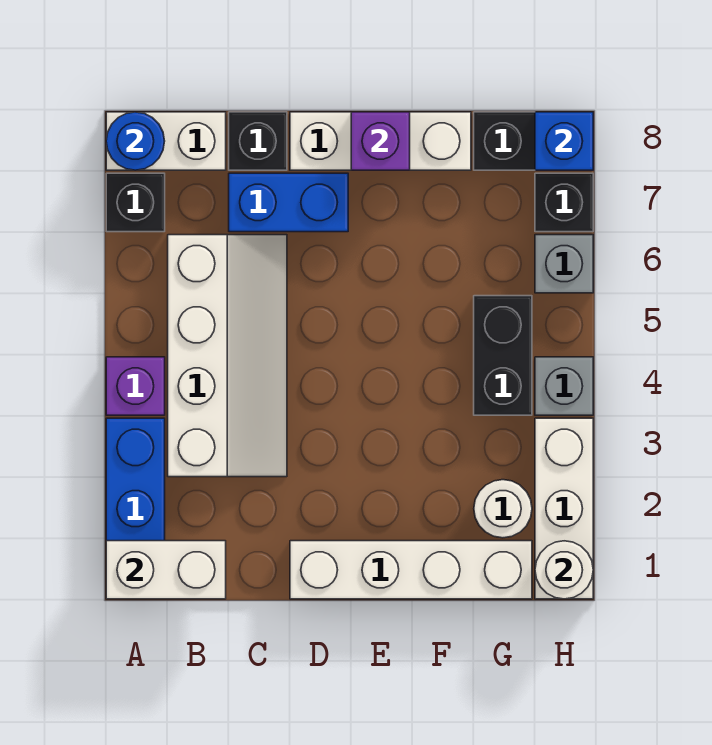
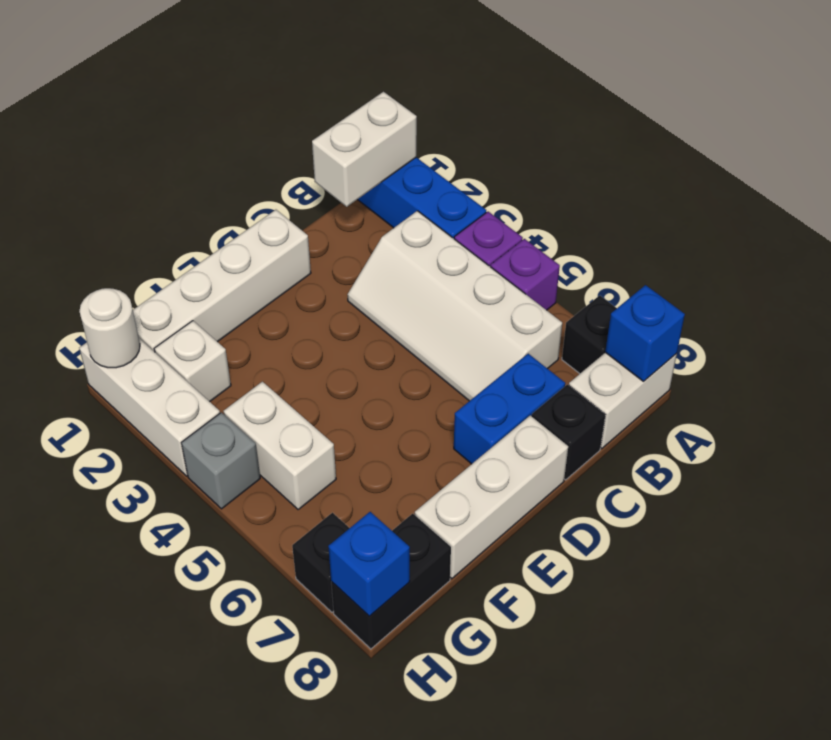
blue 1x1 round brick [106,112,165,170] -> blue 1x1 brick [605,285,685,381]
purple 1x1 brick [351,112,410,170] -> purple 1x1 brick moved to [491,239,560,310]
white 1x1 round brick [474,480,532,538] -> white 1x1 brick [154,321,231,402]
black 1x2 brick [474,296,532,415] -> white 1x2 brick [224,382,336,509]
grey 1x1 brick [535,235,593,293] -> none

